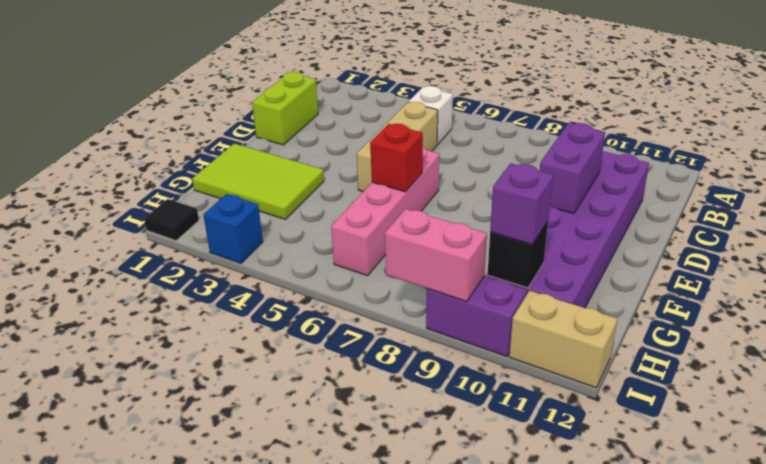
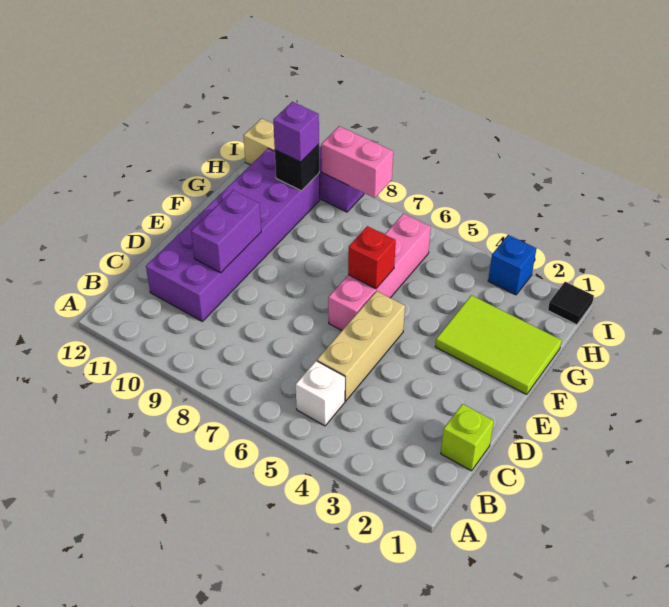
lime 1x2 brick [252,72,318,145] -> lime 1x1 brick [441,404,494,471]

